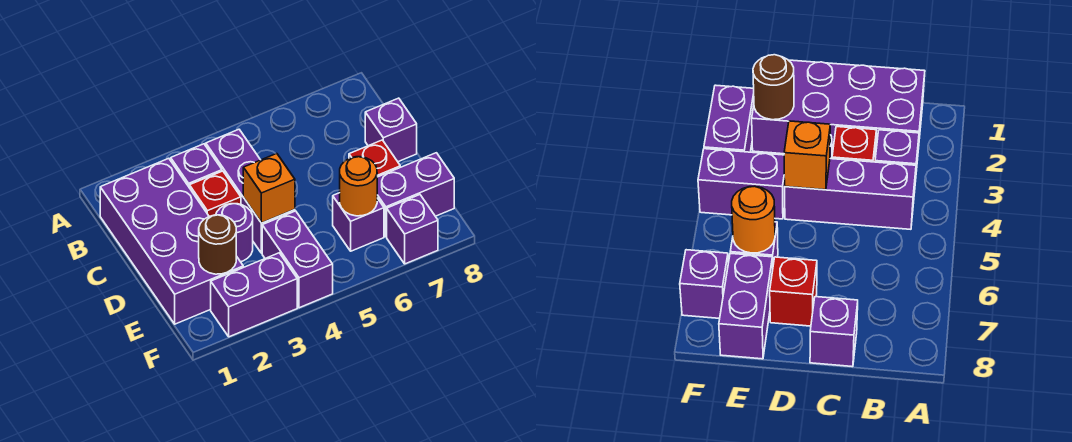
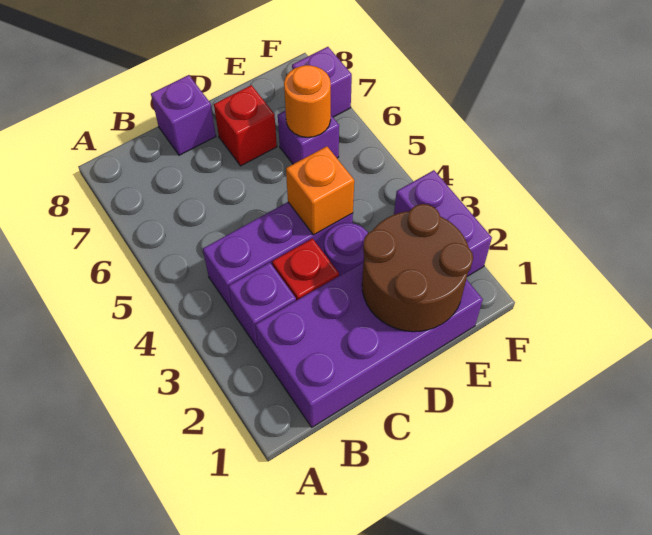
brown 1x1 round brick [199,215,236,274] -> brown 2x2 round brick [362,204,473,332]
purple 1x2 brick [262,211,333,308] -> none
purple 1x2 brick [377,153,454,237] -> none

